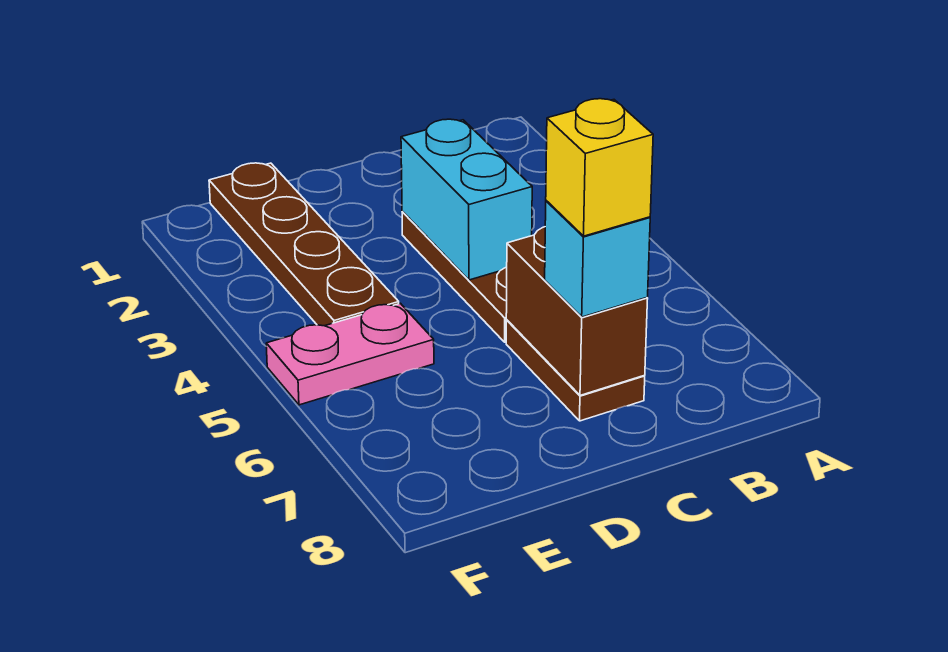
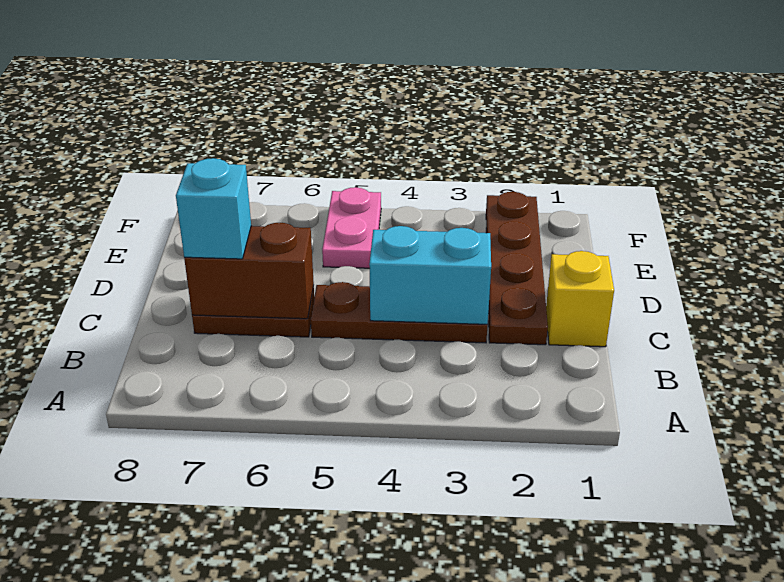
yellow 1x1 brick [546,99,653,236] -> yellow 1x1 brick moved to [546,251,614,347]
brown 1x4 plate [209,163,399,326] -> brown 1x4 plate turned to [486,192,548,345]

